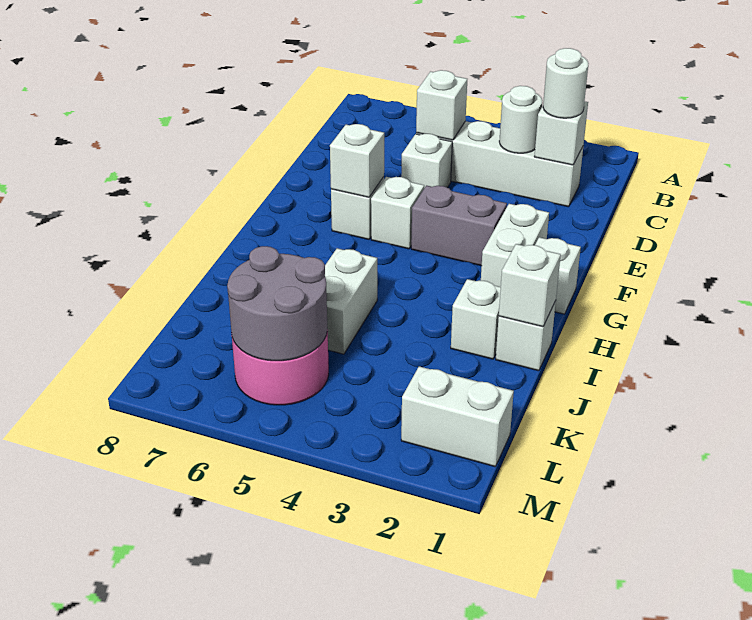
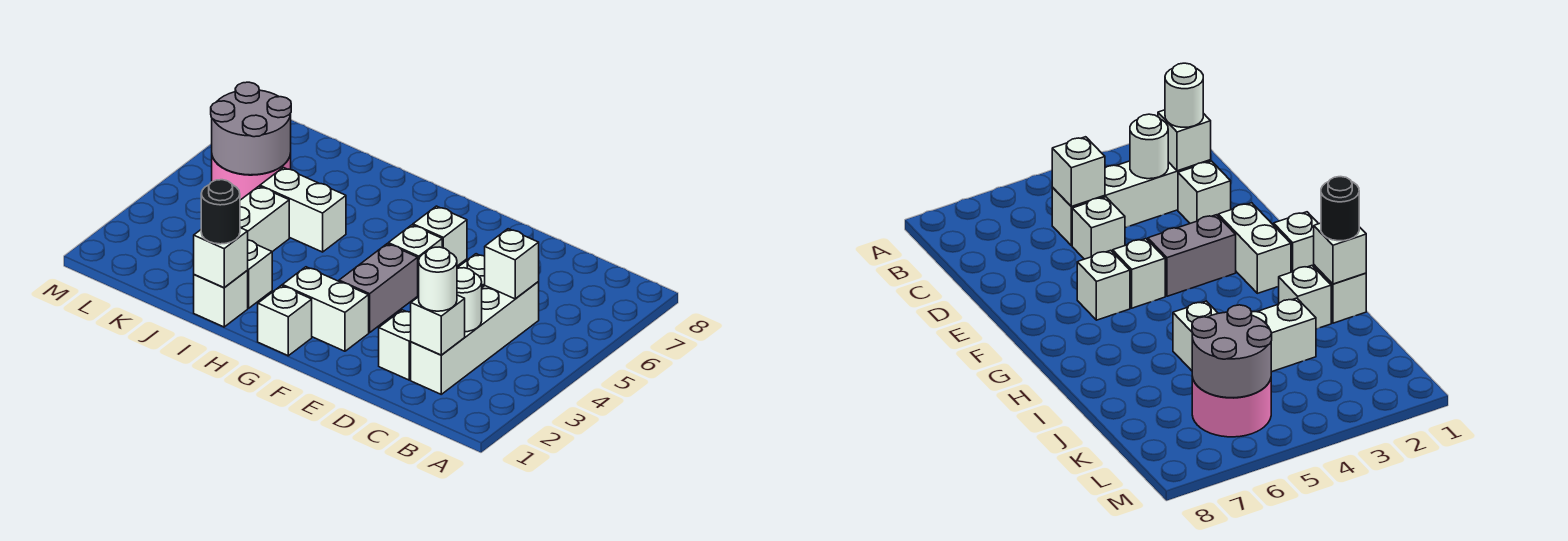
white 1x1 brick [330,124,384,197] -> white 1x1 brick moved to [379,310,411,380]
none -> black 1x1 round brick [201,180,240,244]
white 1x2 brick [401,366,514,467] -> white 1x2 brick moved to [240,186,289,252]

